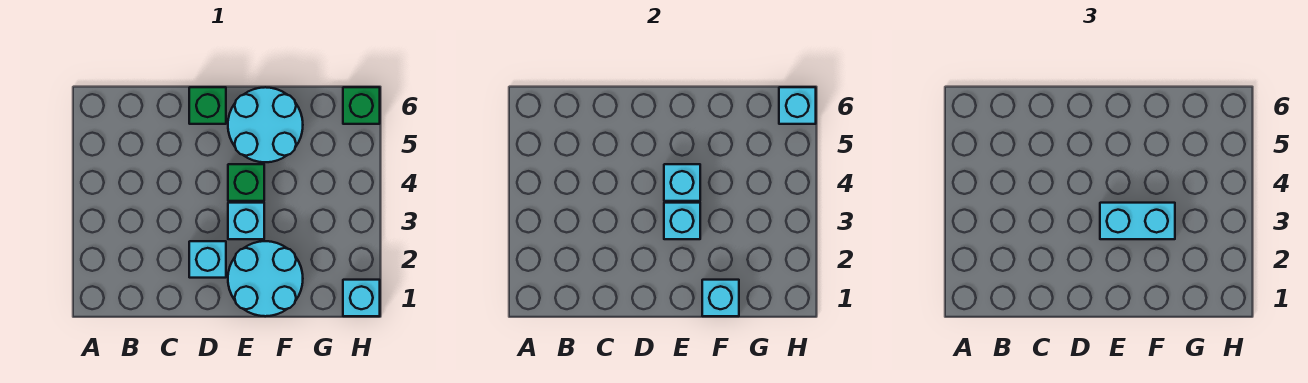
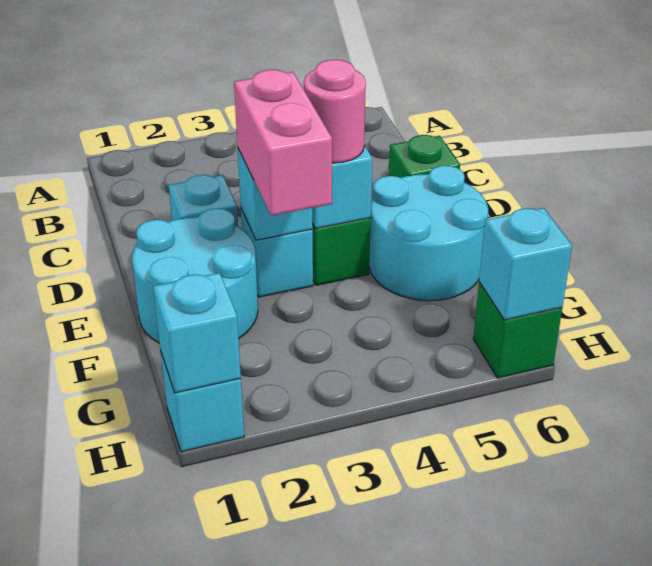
cyan 1x2 brick [1100,203,1175,239] -> pink 1x2 brick [234,70,332,216]
none -> pink 1x1 round brick [304,60,366,163]
cyan 1x1 brick [702,280,739,316] -> cyan 1x1 brick moved to [153,273,241,393]

